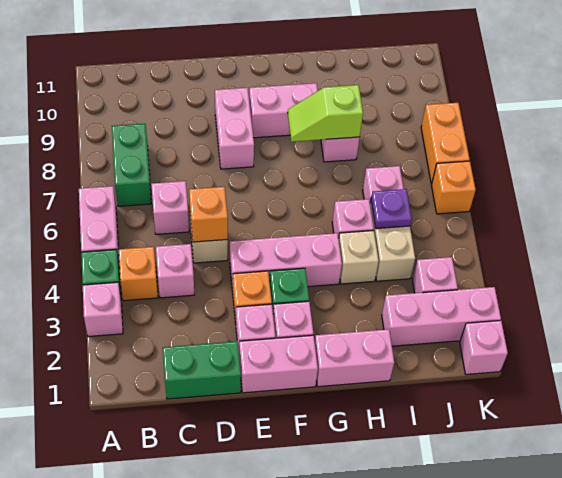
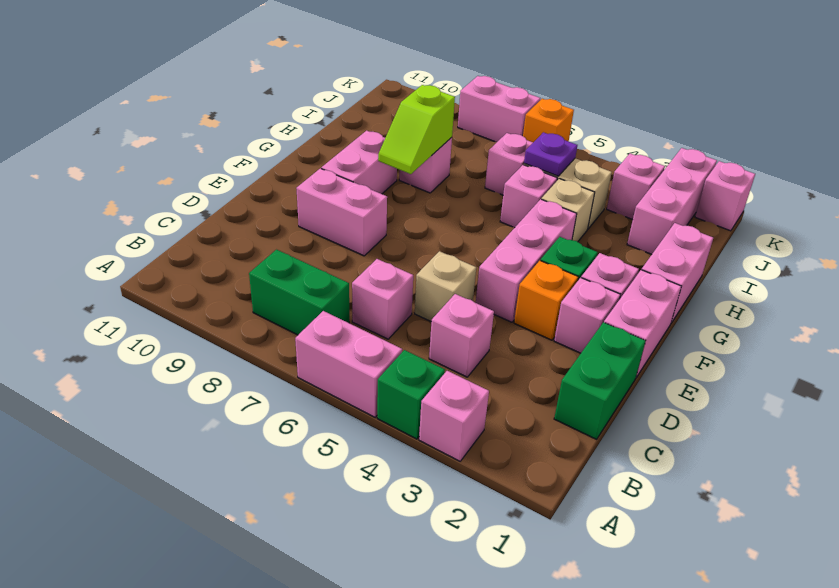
orange 1x1 brick [119,247,158,301] -> none
orange 1x1 brick [189,187,228,242] -> none
orange 1x2 brick [421,103,470,184] -> pink 1x2 brick [458,76,540,142]

